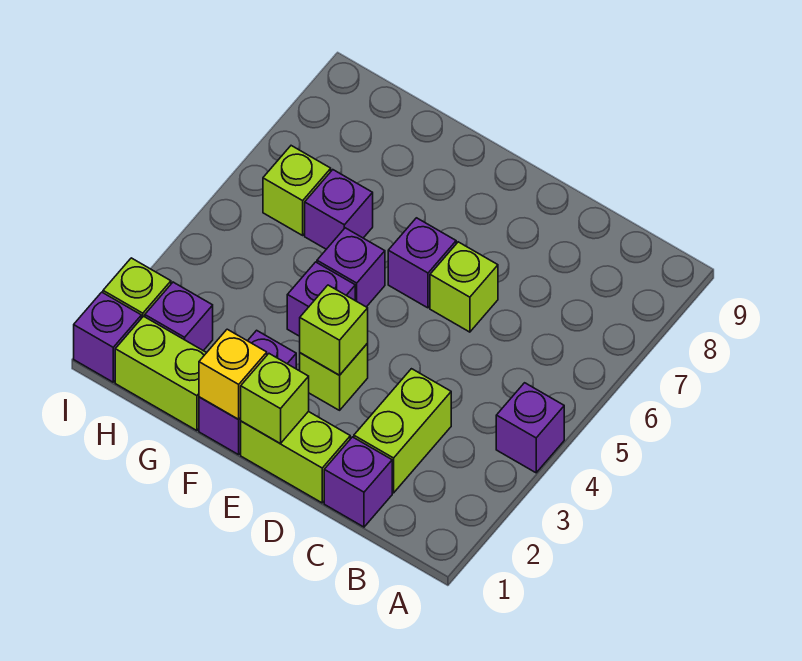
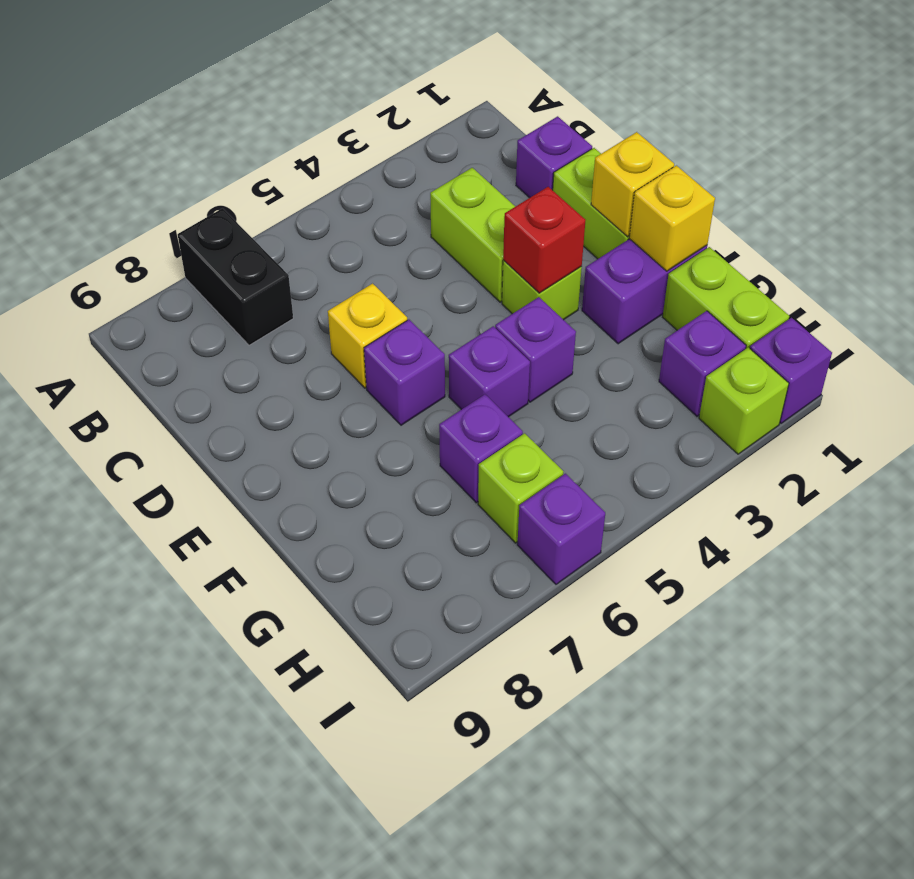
purple 1x1 brick [496,383,564,473] -> purple 1x1 brick moved to [517,474,605,584]
none -> black 1x2 brick [178,208,293,345]
lime 1x2 brick [354,369,451,493] -> lime 1x2 brick turned to [430,168,515,302]
lime 1x1 brick [430,242,498,332] -> yellow 1x1 brick [328,284,407,388]
lime 1x1 brick [241,354,309,444] -> yellow 1x1 brick [591,132,674,237]
lime 1x1 brick [300,285,368,375] -> red 1x1 brick [503,187,585,293]

